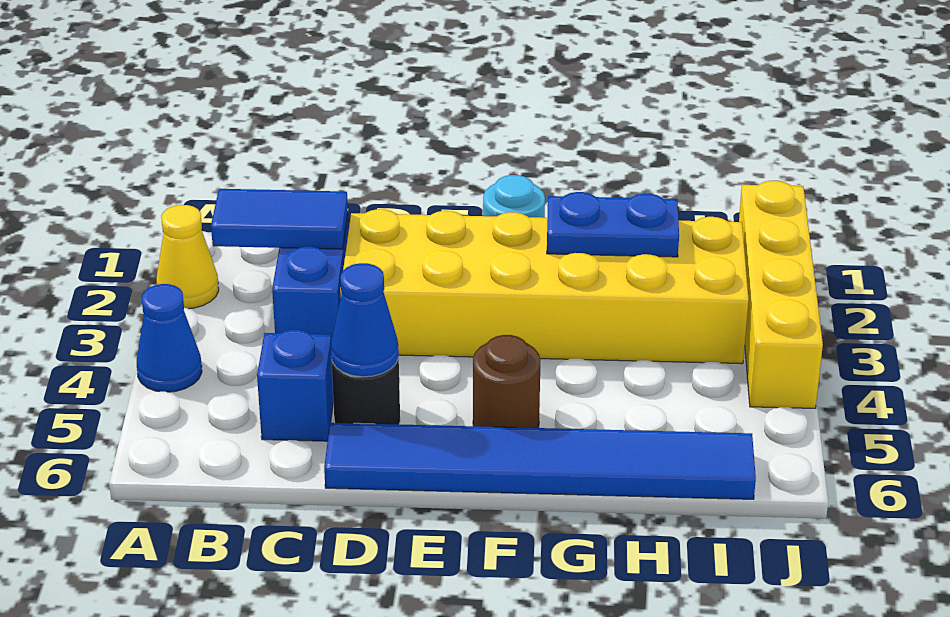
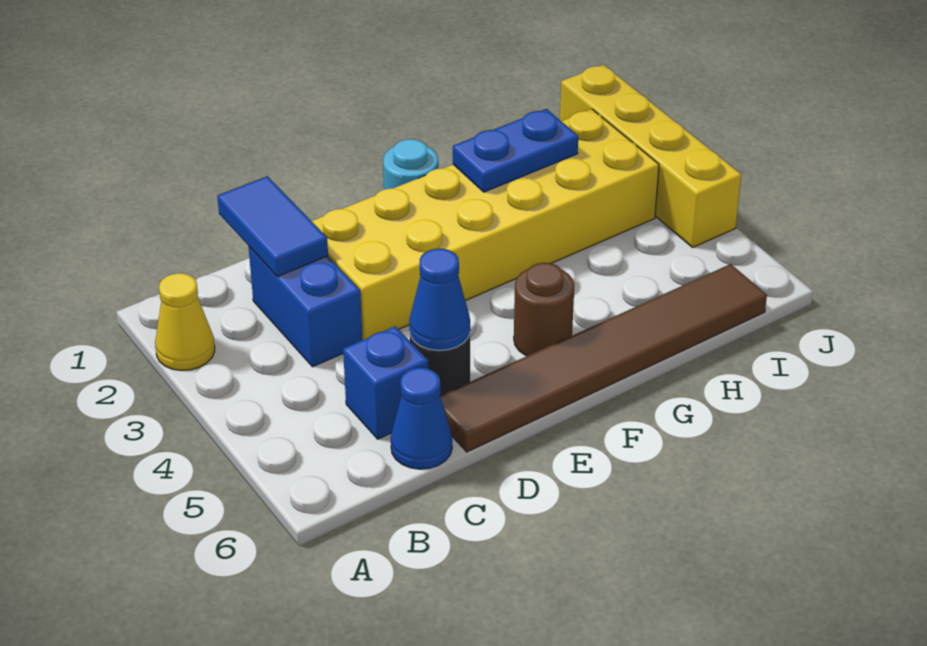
blue 1x1 cone [137,284,202,392] -> blue 1x1 cone moved to [391,368,452,469]
blue 1x2 tile [211,189,348,249] -> blue 1x2 tile turned to [217,176,328,277]
blue 1x6 tile [324,423,756,499] -> brown 1x6 tile [440,264,767,452]

